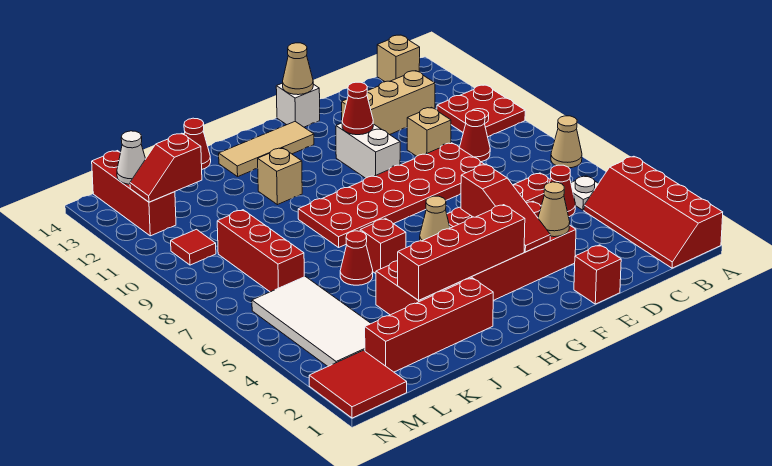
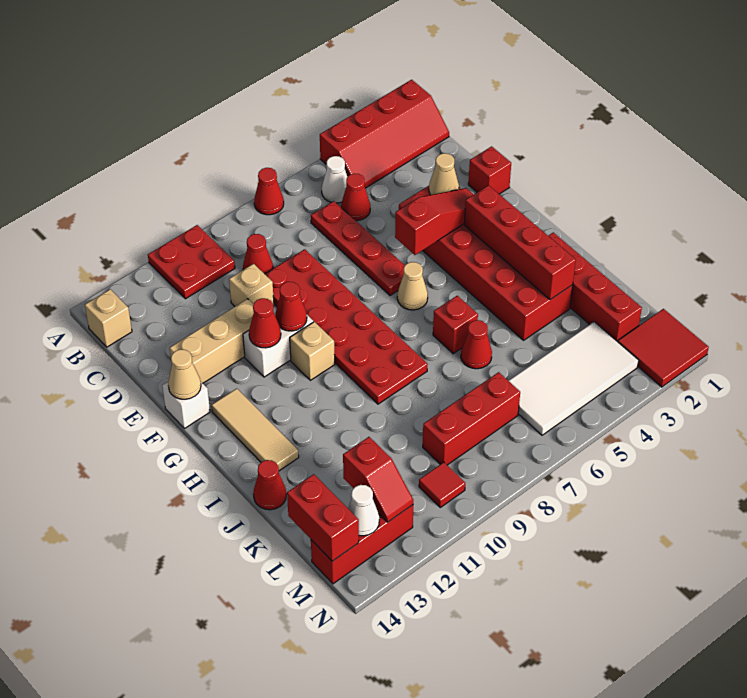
tan 1x1 cone [551,116,582,168] -> red 1x1 cone [254,168,284,215]
white 1x1 plate [571,176,599,210] -> white 1x1 cone [322,156,347,203]
tan 1x3 brick [342,71,435,135] -> tan 1x3 brick turned to [170,299,254,383]
none -> red 1x1 cone [275,282,307,331]
tan 1x1 brick [258,148,302,205] -> tan 1x1 brick moved to [290,322,335,380]
none -> red 1x2 brick [287,474,359,561]

